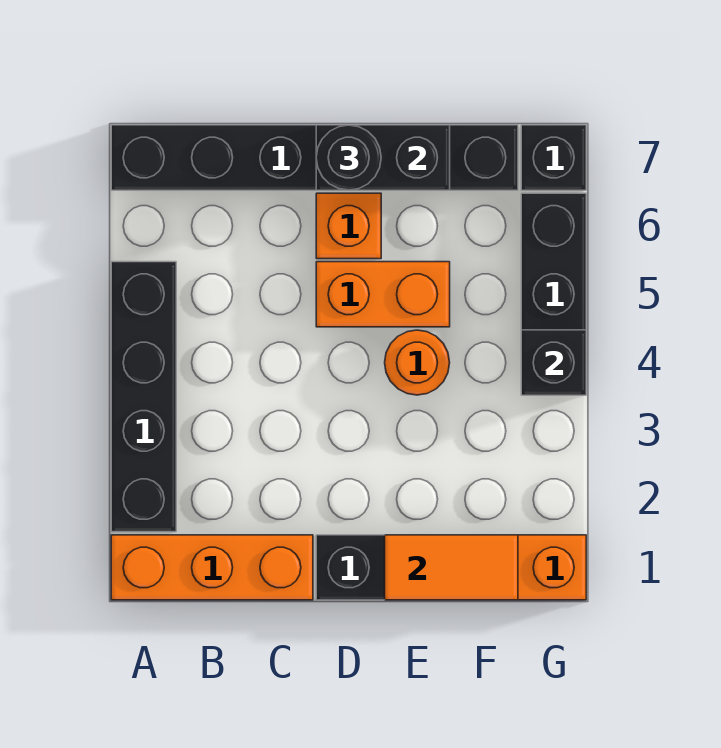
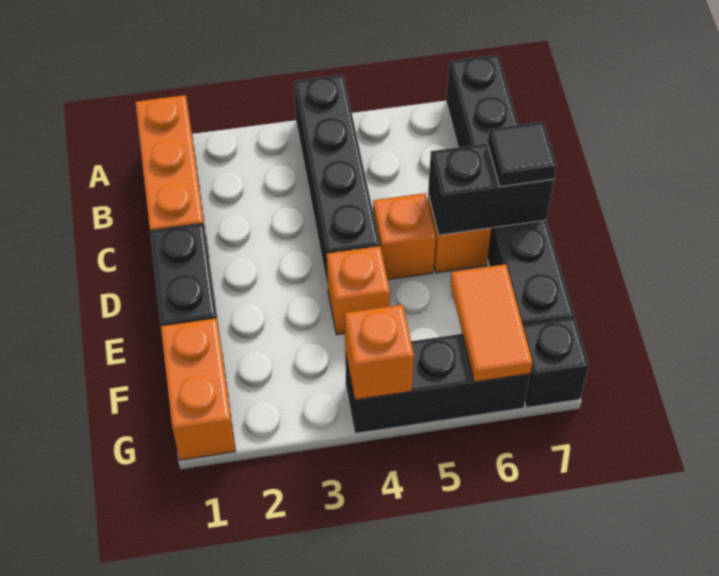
black 1x4 brick [111,262,176,532] -> black 1x4 brick turned to [294,75,380,288]
orange 1x2 brick [316,262,450,327] -> orange 1x1 brick [373,193,436,280]
black 1x2 brick [316,125,450,190] -> black 1x2 brick turned to [428,144,554,235]
black 1x1 round brick [316,125,381,190] -> black 1x1 tile [487,122,556,186]
orange 1x2 tile [385,535,518,600] -> orange 1x2 tile moved to [450,264,533,382]
orange 1x1 round brick [385,330,450,395] -> orange 1x1 brick [327,246,390,335]
black 1x1 brick [521,330,586,395] -> orange 1x1 brick [345,305,414,400]

